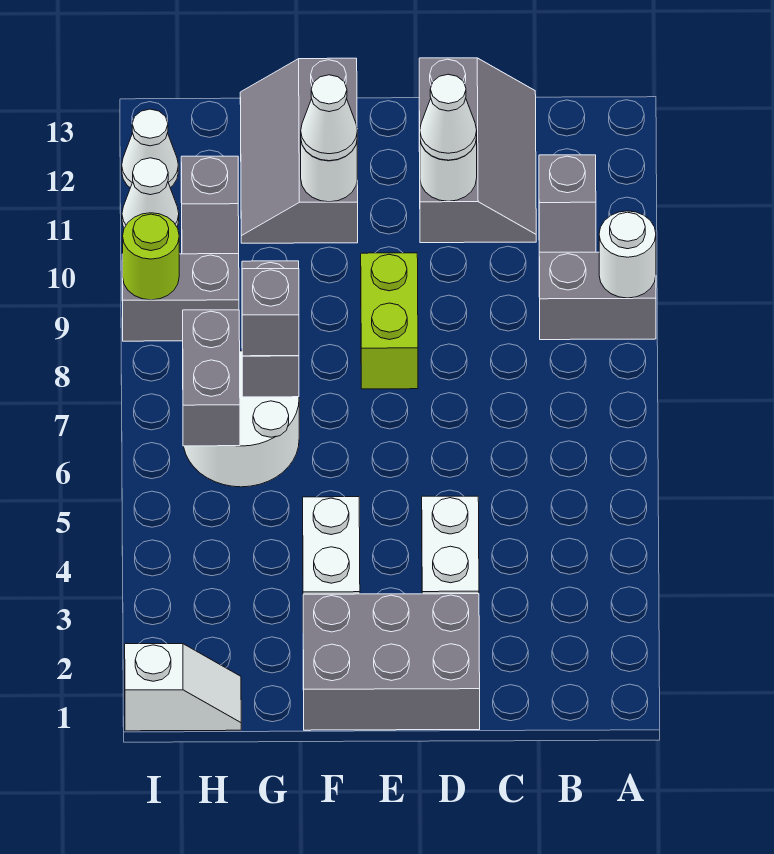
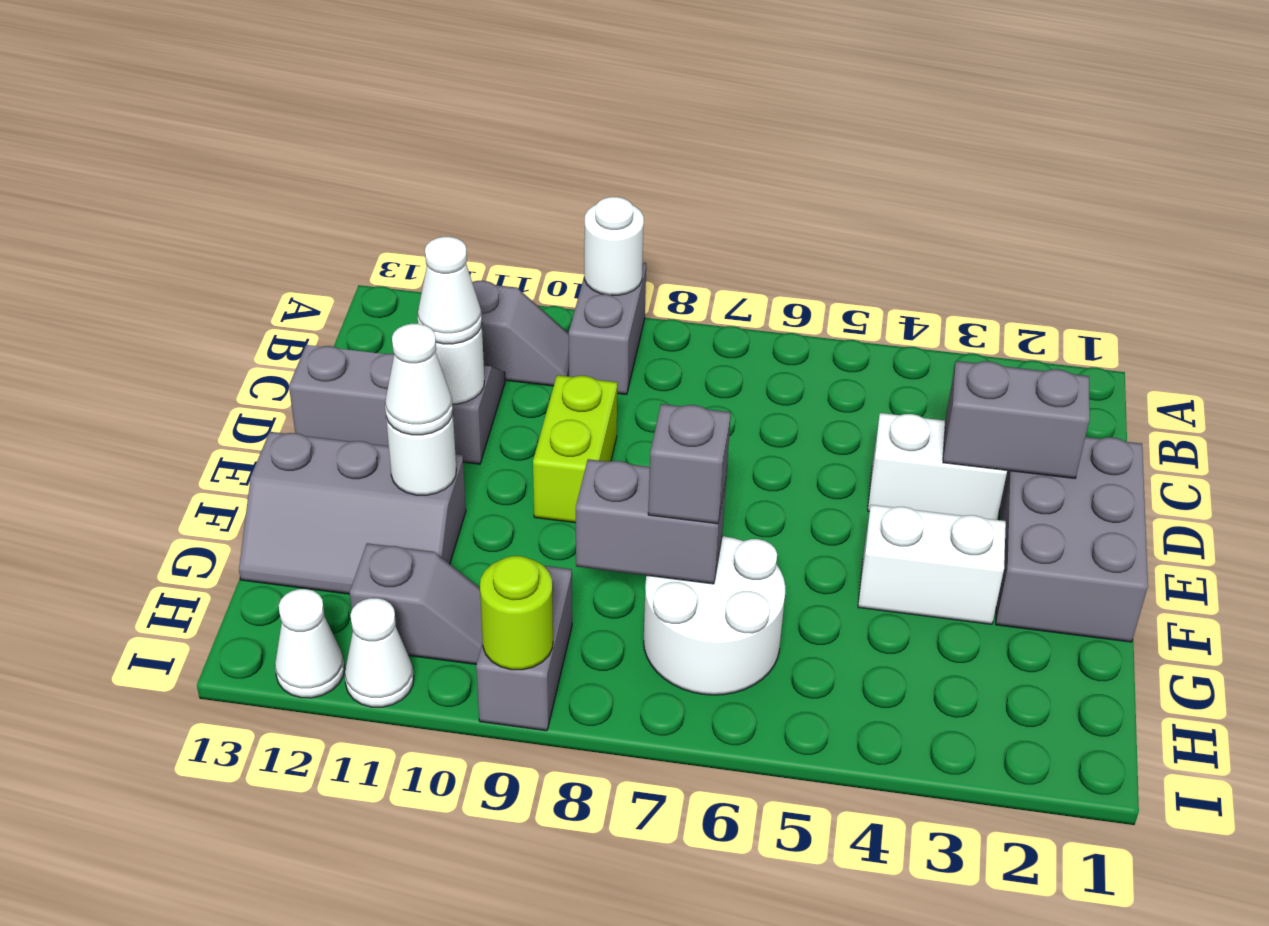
lime 1x2 brick [361,253,418,389] -> lime 1x2 brick turned to [533,375,617,523]
white 1x2 slope [125,644,241,731] -> none
grey 1x2 brick [183,310,240,446] -> grey 1x2 brick moved to [943,361,1090,478]

